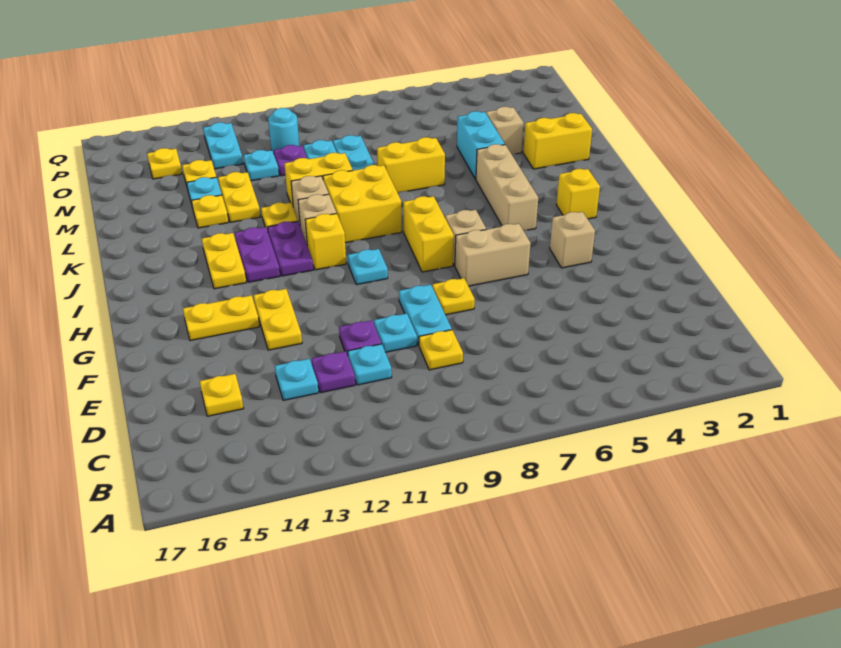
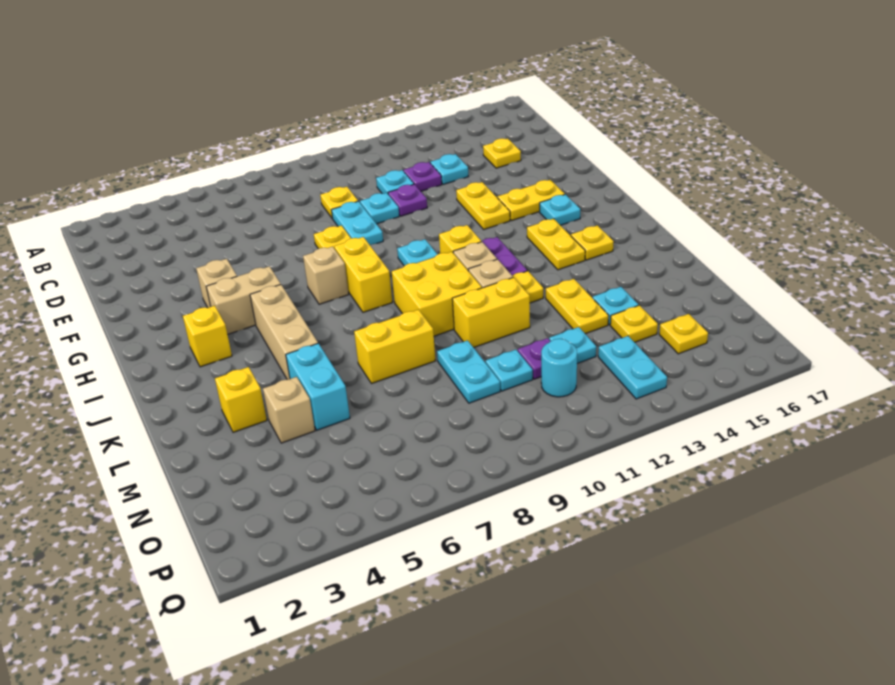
tan 1x2 brick [455,224,531,286] -> tan 1x2 brick moved to [206,266,281,334]
none -> cyan 1x1 plate [540,194,580,225]
purple 1x2 plate [235,227,280,282] -> none
yellow 1x2 brick [523,113,592,169] -> yellow 1x1 brick [215,367,267,432]
yellow 1x1 plate [192,195,228,228] -> yellow 1x1 plate moved to [571,225,614,260]

